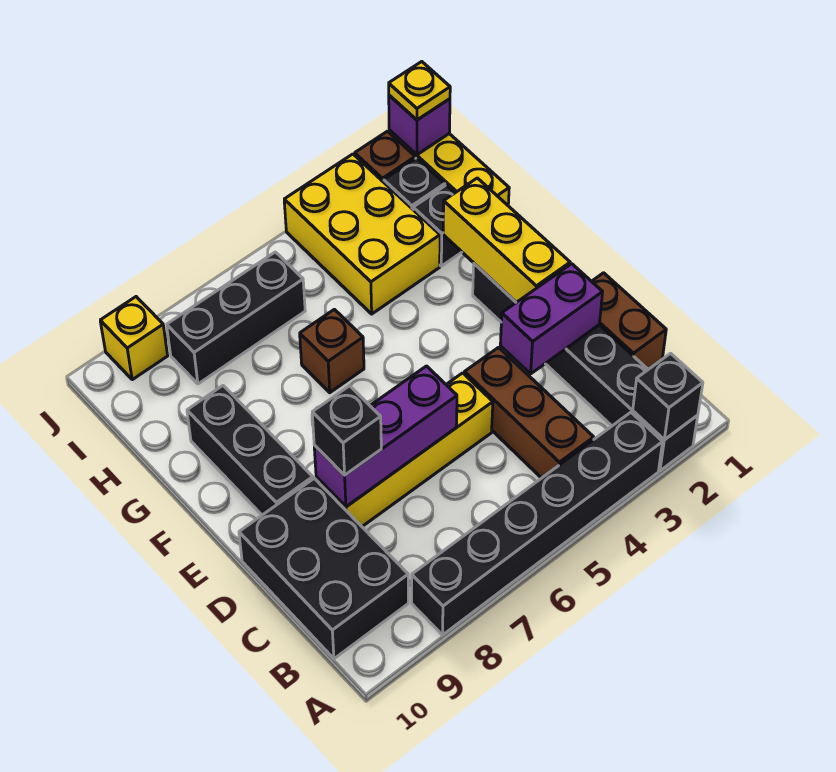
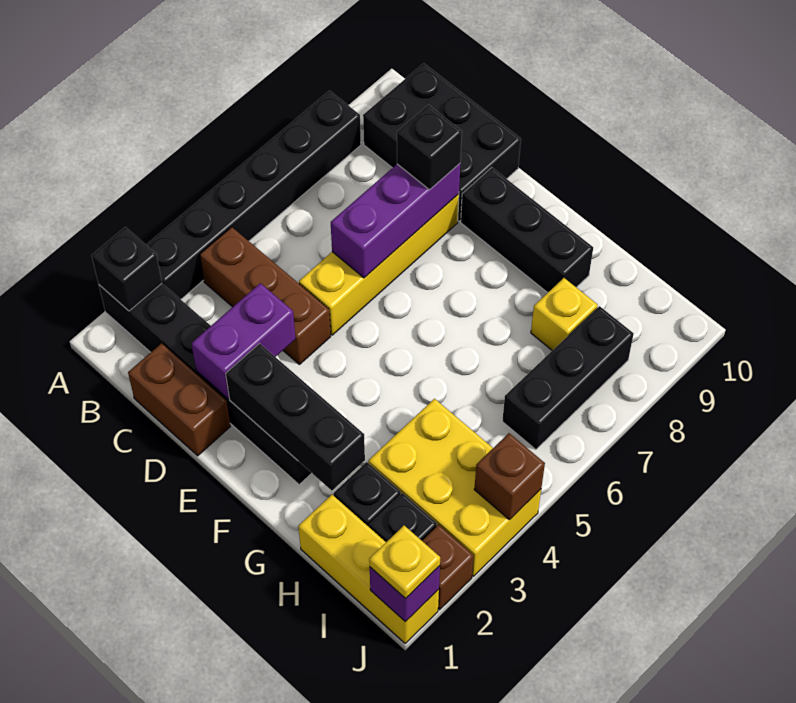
yellow 1x3 brick [443,178,570,302] -> black 1x3 brick [226,344,365,491]
brown 1x1 brick [300,309,364,393] -> brown 1x1 brick moved to [474,433,545,520]
yellow 1x1 brick [100,297,168,380] -> yellow 1x1 brick moved to [531,278,598,351]

